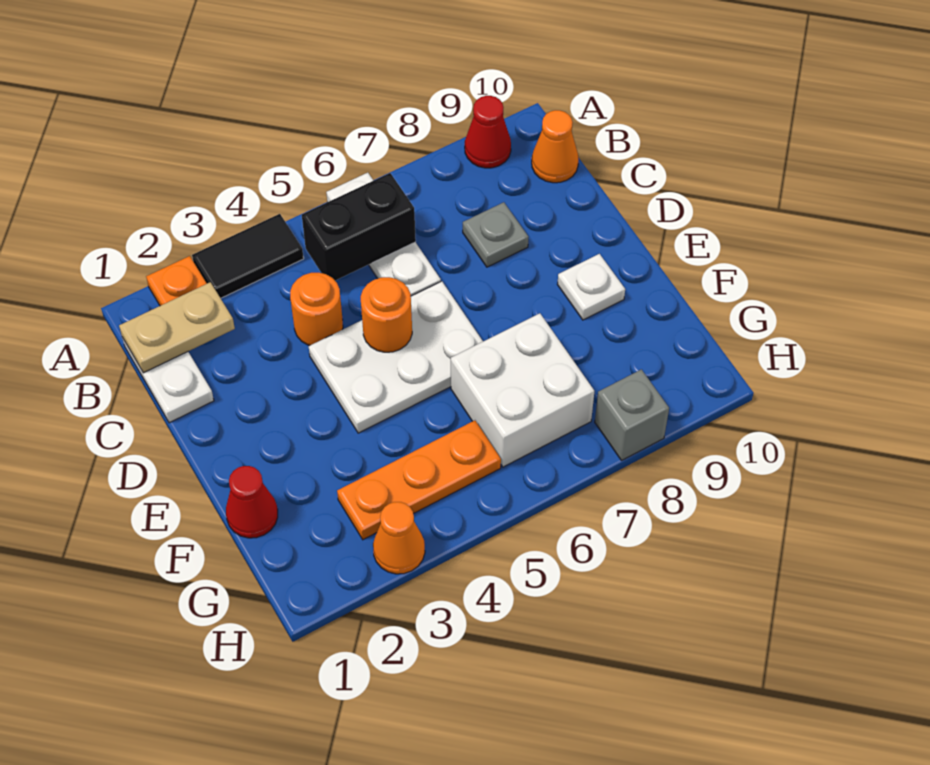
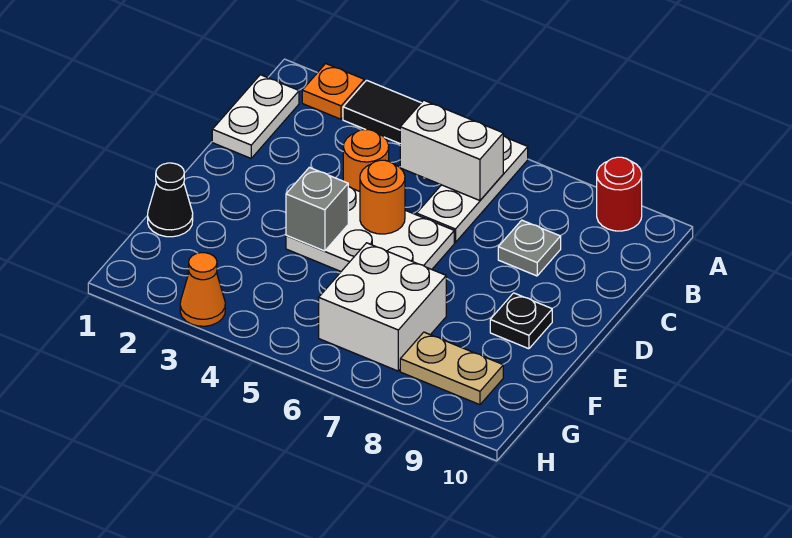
red 1x1 cone [465,96,511,168] -> red 1x1 round brick [597,157,642,231]
tan 1x2 plate [119,282,235,373] -> tan 1x2 plate moved to [400,332,503,405]
black 1x2 brick [302,173,416,281] -> white 1x2 brick [400,100,503,201]
orange 1x1 cone [532,110,579,183] -> none
white 1x1 plate [557,254,625,320] -> black 1x1 plate [490,293,552,349]
red 1x1 cone [226,466,278,538] -> black 1x1 cone [148,163,193,237]
orange 1x3 plate [337,420,501,540] -> none
grey 1x1 brick [595,369,669,460] -> grey 1x1 brick moved to [286,167,348,251]

